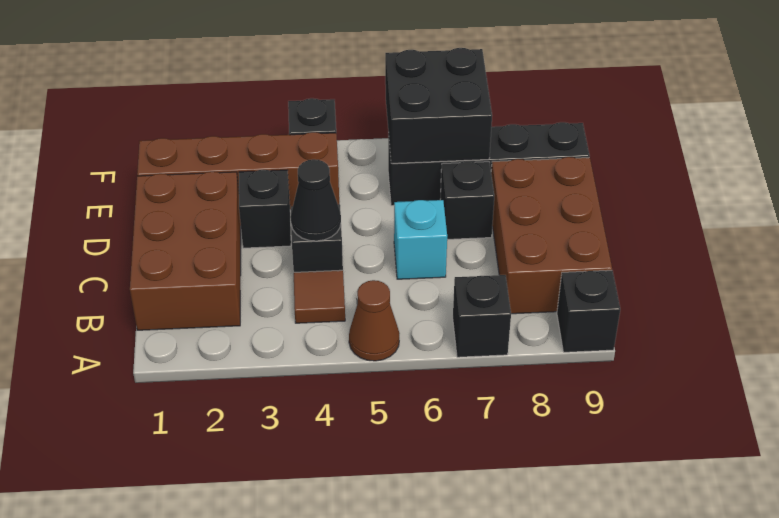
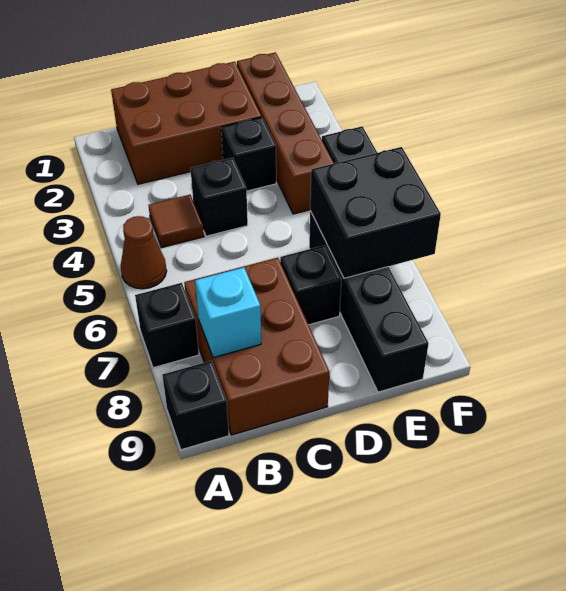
brown 2x3 brick [491,157,612,314] -> brown 2x3 brick turned to [184,258,330,435]
black 1x1 cone [291,159,341,241] -> none
cyan 1x1 brick [394,200,447,279] -> cyan 1x1 brick moved to [195,267,261,358]

